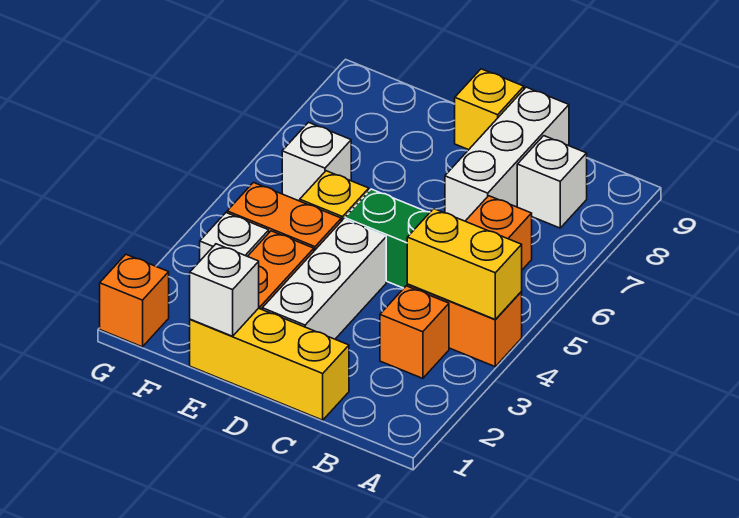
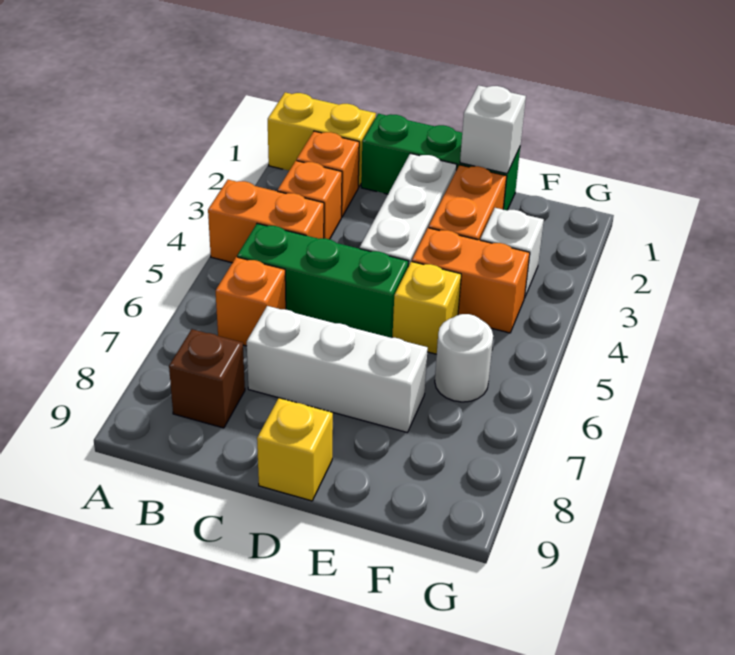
yellow 1x2 brick [407,209,522,320] -> yellow 1x2 brick moved to [268,92,376,187]
white 1x1 brick [517,136,587,228] -> brown 1x1 brick [169,329,245,428]
yellow 1x3 brick [190,308,349,420] -> green 1x3 brick [361,114,520,210]
white 1x3 brick [445,87,569,221] -> white 1x3 brick turned to [247,306,428,432]
white 1x1 brick [282,122,351,201] -> white 1x1 round brick [435,314,493,402]
orange 1x1 brick [100,254,169,347] -> orange 1x1 brick moved to [297,131,359,217]

